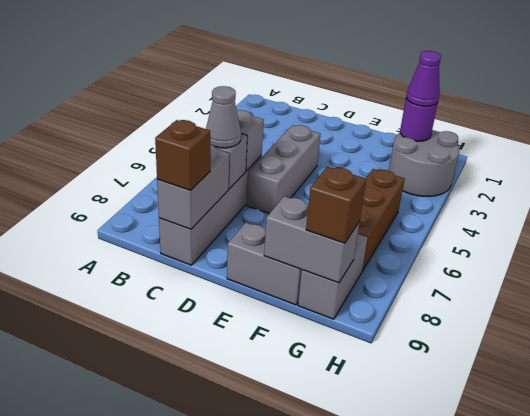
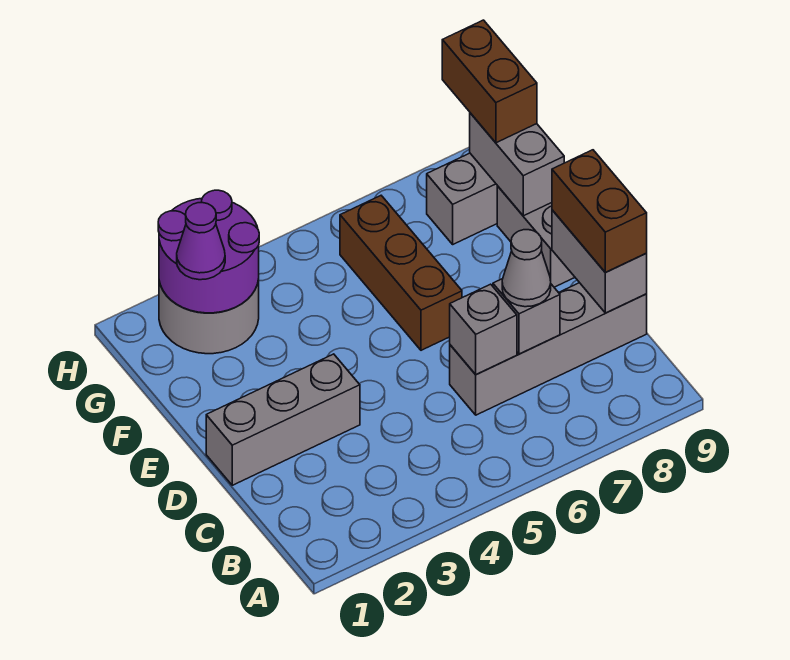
grey 1x2 brick [157,144,229,229] -> grey 1x2 brick turned to [552,210,647,313]
brown 1x1 brick [155,120,210,191] -> brown 1x2 brick [552,150,647,273]
grey 1x3 brick [247,125,321,214] -> grey 1x3 brick moved to [206,354,360,485]
purple 1x1 round brick [400,98,438,141] -> purple 2x2 round brick [158,190,259,313]
brown 1x3 brick [358,169,405,271] -> brown 1x3 brick turned to [340,196,462,350]
brown 1x1 brick [306,167,366,243] -> brown 1x2 brick [442,20,537,143]

